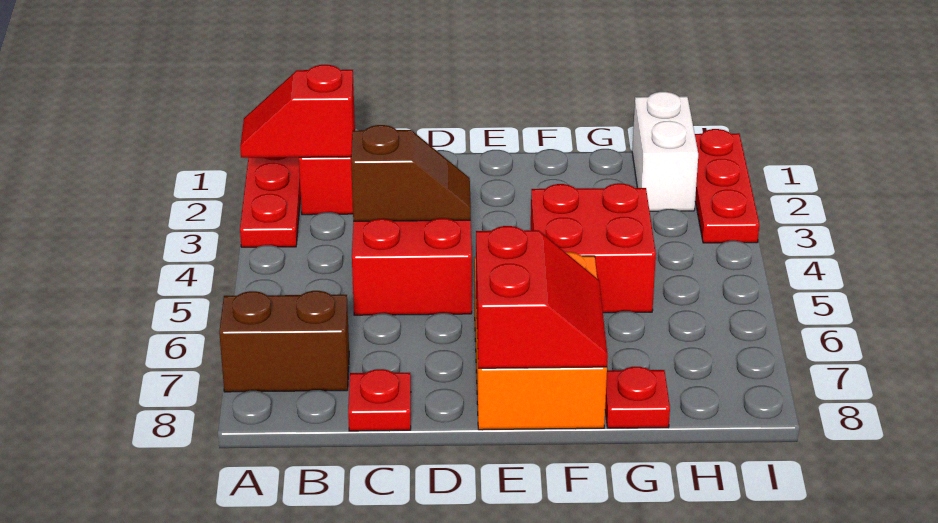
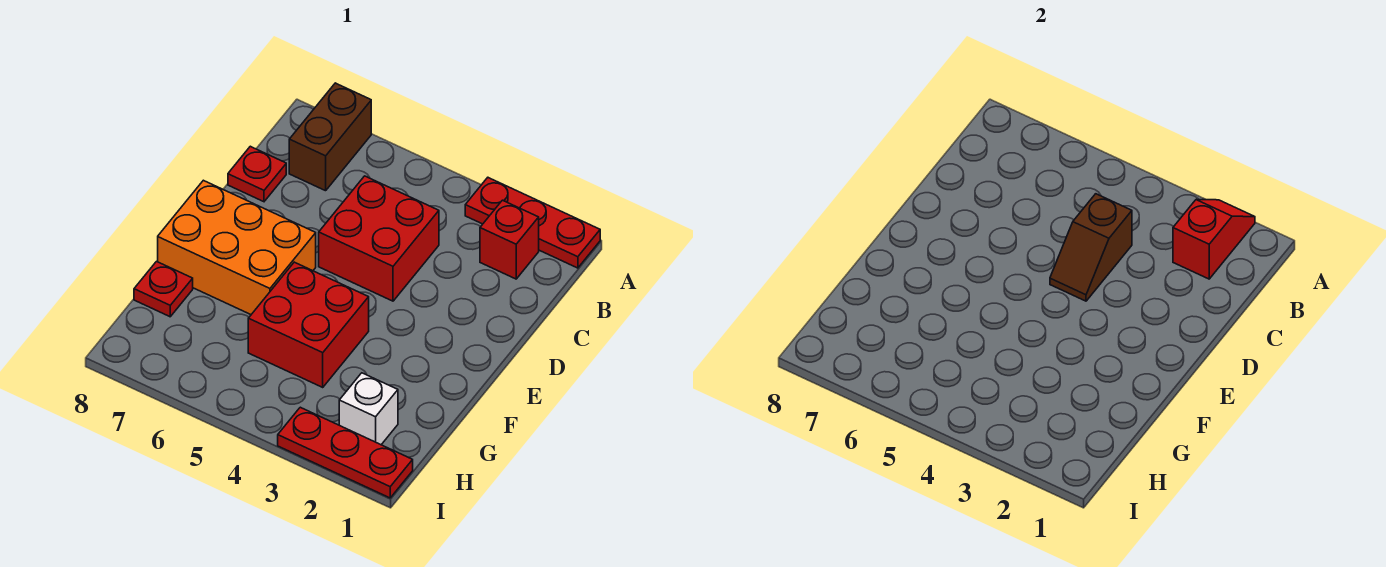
red 2x2 slope [476,226,608,368] -> none
white 1x2 brick [632,92,698,211] -> white 1x1 brick [339,373,398,445]

